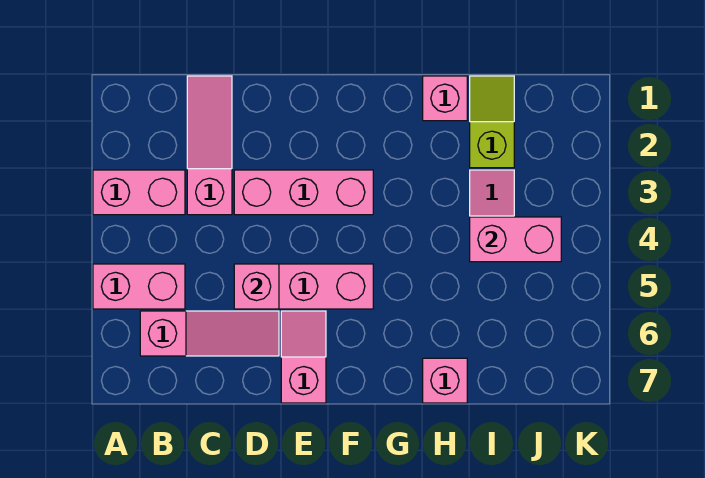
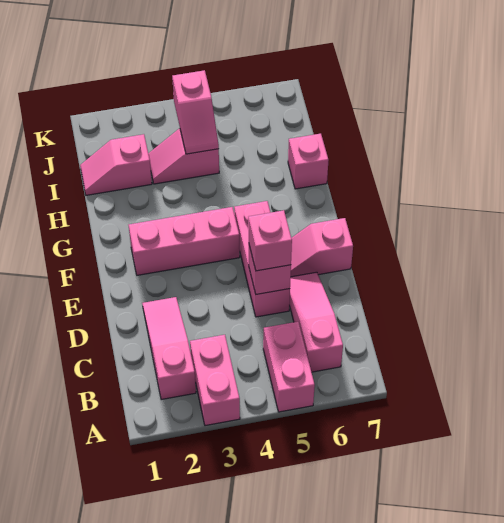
pink 1x3 slope [187,76,232,215] -> pink 1x3 slope turned to [142,297,196,400]
pink 1x3 brick [234,170,373,215] -> pink 1x3 brick turned to [129,207,240,275]
pink 1x1 brick [423,76,467,121] -> pink 1x1 brick moved to [248,210,292,271]
lime 1x2 slope [470,76,514,168] -> pink 1x2 slope [80,134,152,195]
pink 1x2 brick [470,217,561,262] -> pink 1x2 slope [172,70,219,154]

